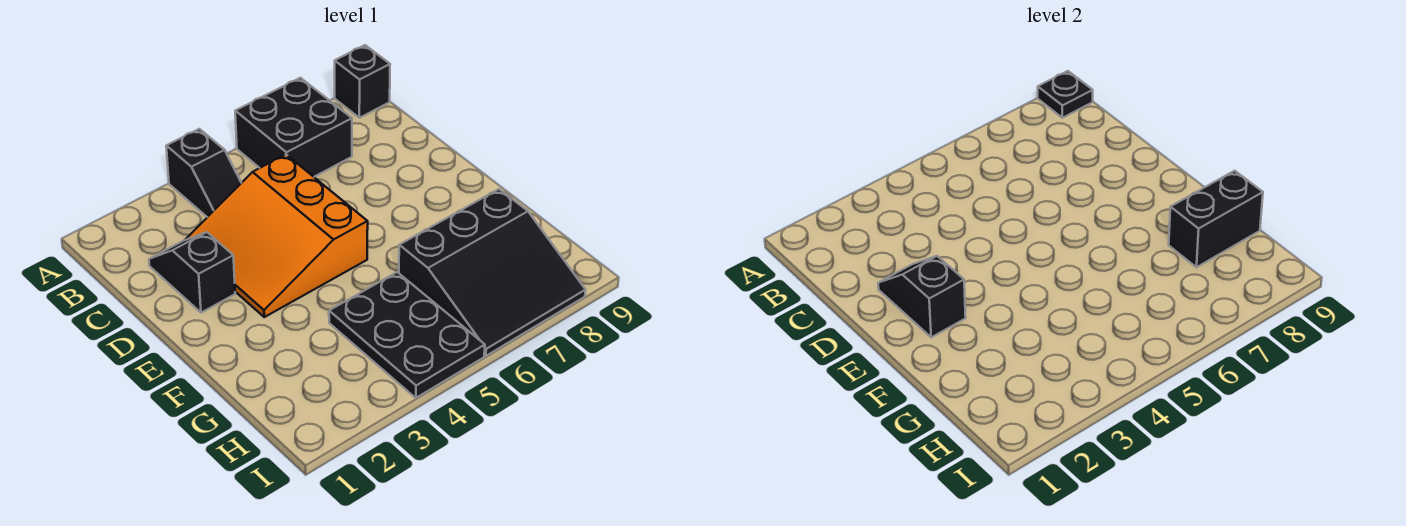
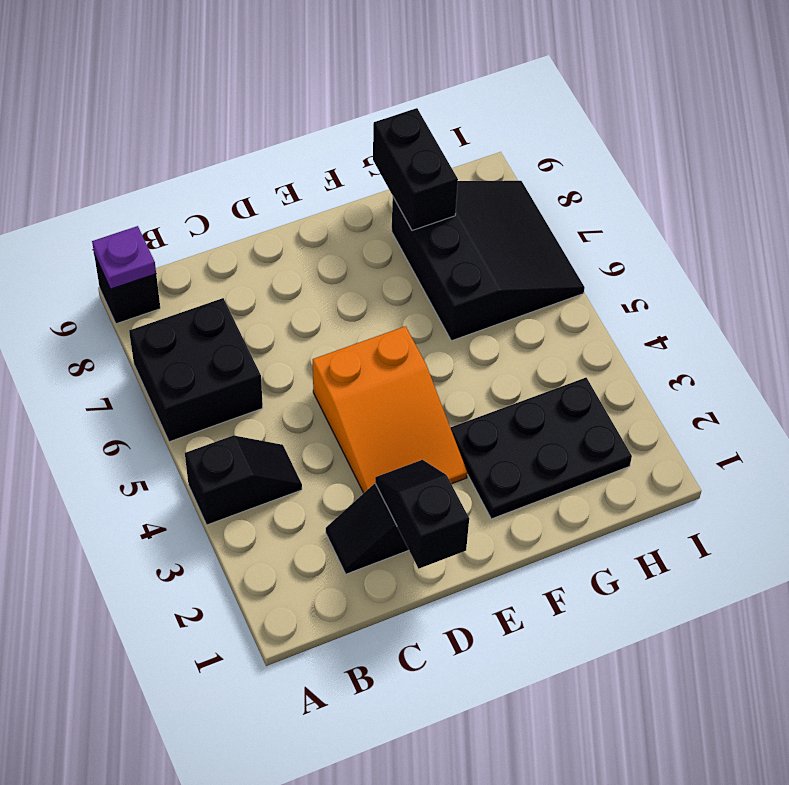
black 1x1 plate [1038,71,1093,118] -> purple 1x1 plate [92,226,156,289]
orange 3x3 slope [185,155,368,317] -> orange 2x3 slope [313,326,467,493]
black 1x2 slope [878,256,966,337] -> black 1x2 slope turned to [375,460,469,569]
black 2x3 plate [329,272,485,398] -> black 2x3 plate moved to [450,378,632,519]

